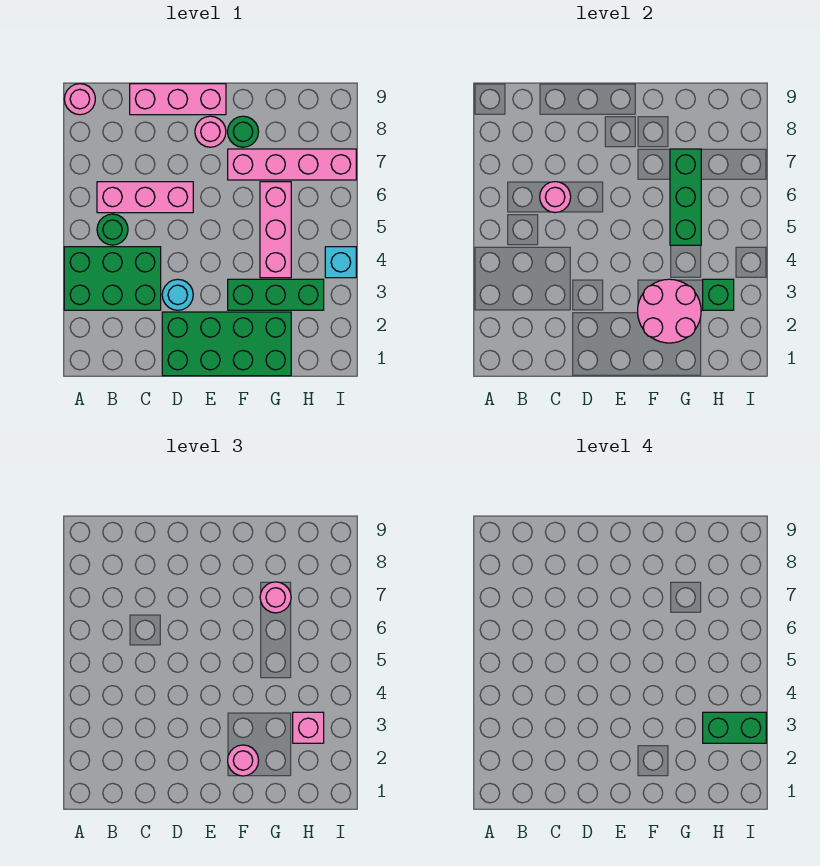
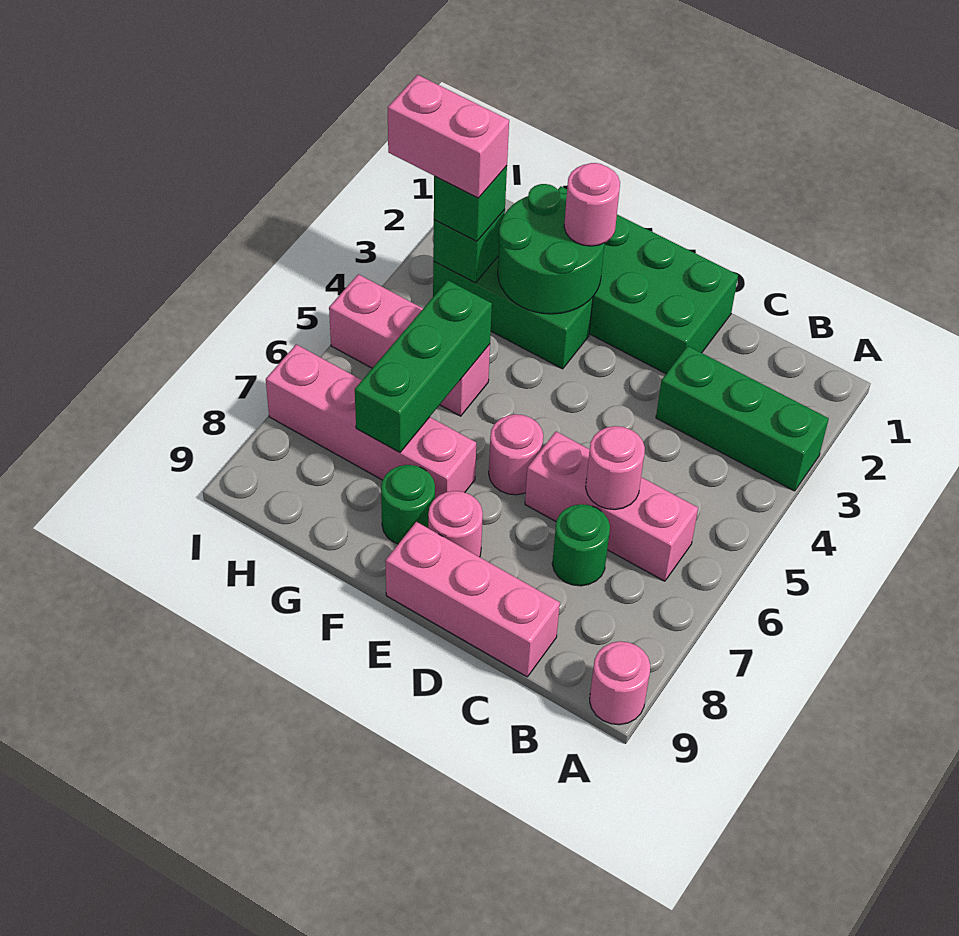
green 2x3 brick [64,247,161,310] -> green 1x3 brick [656,346,829,491]
green 1x1 round brick [97,214,128,245] -> green 1x1 round brick moved to [552,504,610,586]
cyan 1x1 round brick [162,279,193,310] -> none
pink 2x2 round brick [638,279,701,343] -> green 2x2 round brick [498,184,605,314]
pink 1x3 brick [260,182,291,278] -> pink 1x3 brick turned to [329,274,490,416]
pink 1x1 round brick [260,582,291,613] -> pink 1x1 round brick moved to [489,414,543,495]
pink 1x1 brick [293,712,324,743] -> green 1x1 brick [434,166,507,242]
green 1x2 brick [703,712,766,743] -> pink 1x2 brick [388,75,509,198]
cyan 1x1 brick [325,247,356,278] -> none

